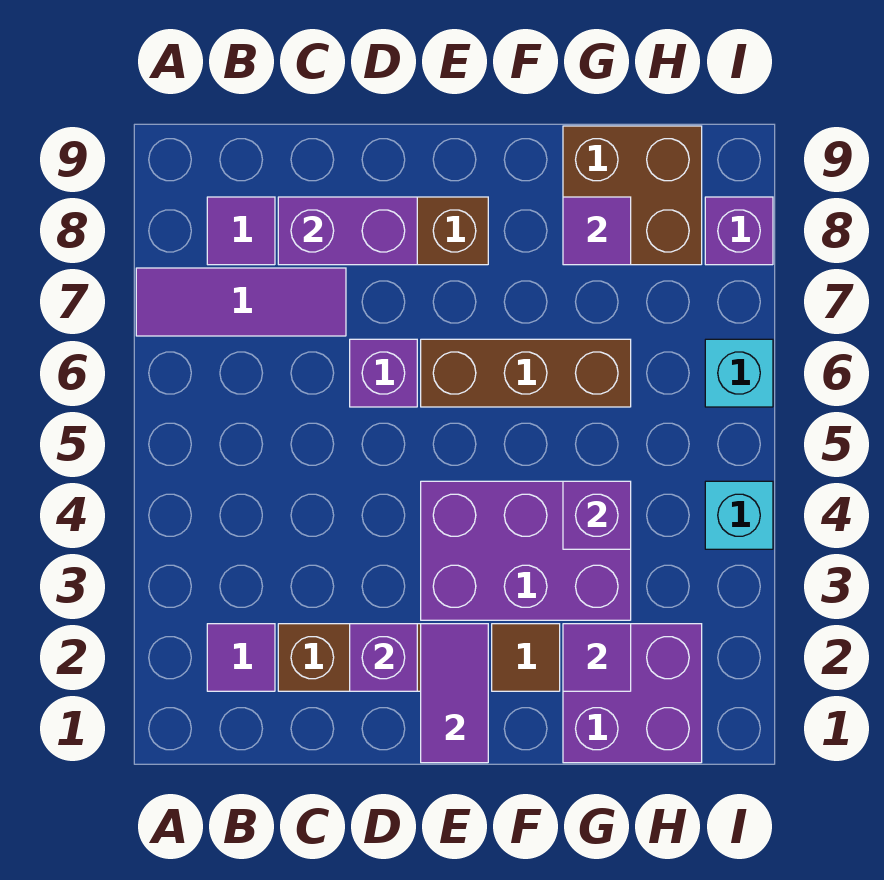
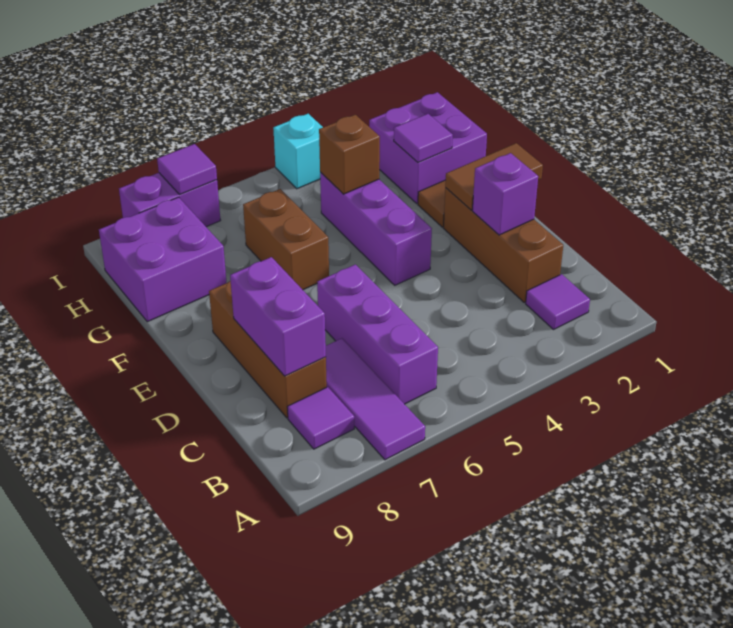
purple 1x1 brick [350,339,417,407] -> purple 1x3 brick [317,264,438,404]
purple 1x2 tile [421,624,488,763] -> brown 1x2 tile [445,143,543,210]
purple 2x3 brick [421,481,631,620] -> purple 1x3 brick [320,172,432,285]
brown 1x3 brick [421,339,631,407] -> brown 1x2 brick [243,189,329,290]
purple 1x1 brick [563,481,631,549] -> brown 1x1 brick [319,115,380,194]
brown 2x2 brick [563,126,702,265] -> purple 2x2 brick [99,197,227,322]
purple 1x1 tile [563,197,631,265] -> purple 1x1 tile moved to [157,144,217,195]
cyan 1x1 brick [705,339,773,407] -> none
purple 1x1 brick [705,197,773,265] -> purple 1x2 brick [119,173,221,227]

